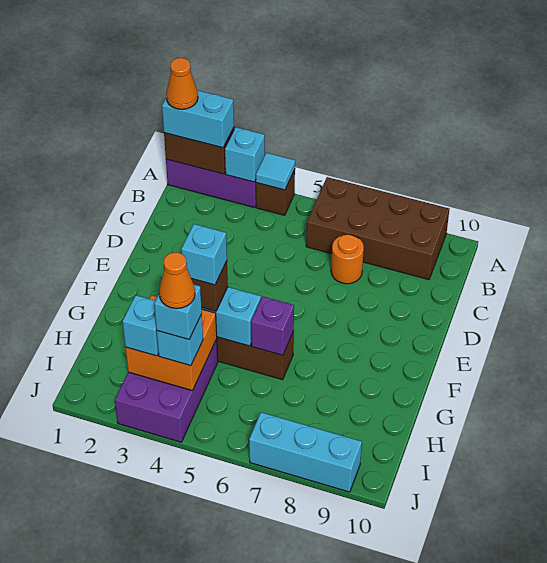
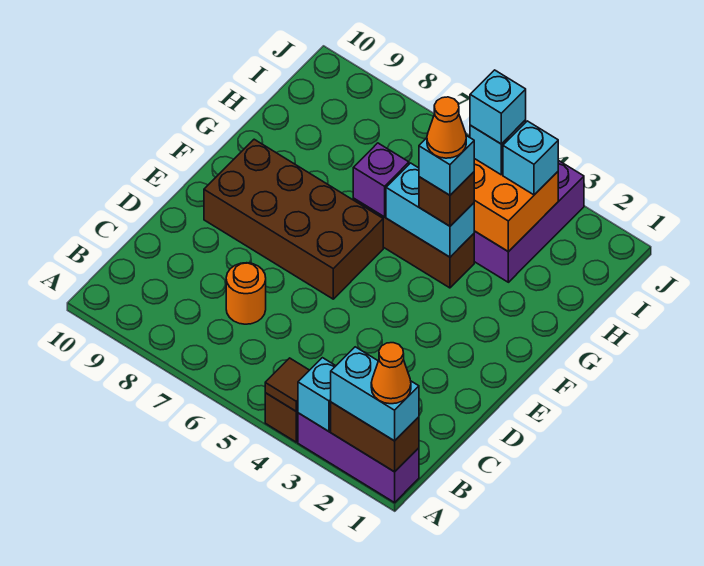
cyan 1x1 tile [256,153,295,190] -> brown 1x1 tile [265,358,309,411]
brown 2x4 brick [306,177,449,280] -> brown 2x4 brick moved to [204,139,383,299]
orange 1x1 cone [159,253,195,309] -> orange 1x1 cone moved to [427,97,466,158]
cyan 1x3 brick [249,412,362,492] -> none

